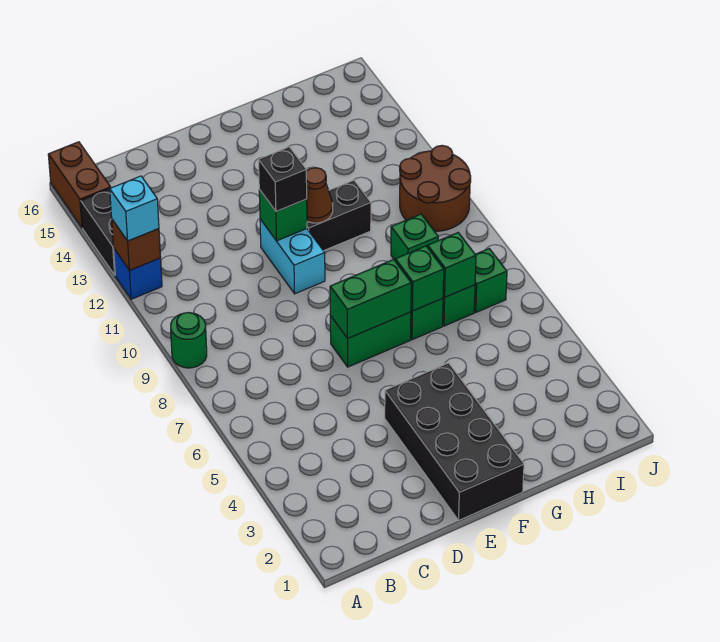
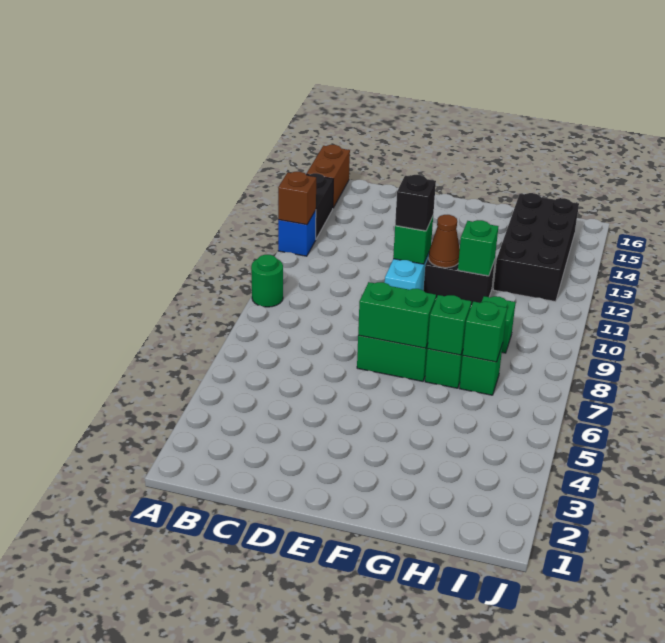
cyan 1x1 brick [110,176,159,241] -> none
black 2x4 brick [385,363,524,520] -> black 2x4 brick moved to [493,193,579,302]
green 1x1 brick [474,249,507,312] -> green 1x1 brick moved to [458,220,498,276]
brown 2x2 round brick [400,146,471,231] -> none

